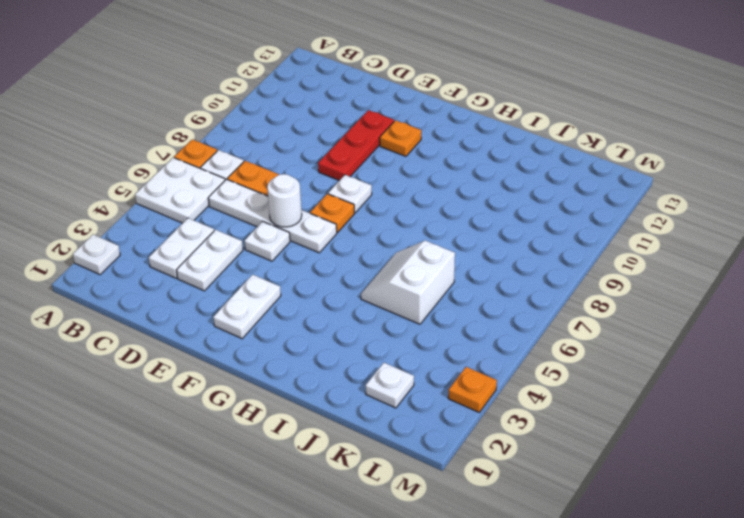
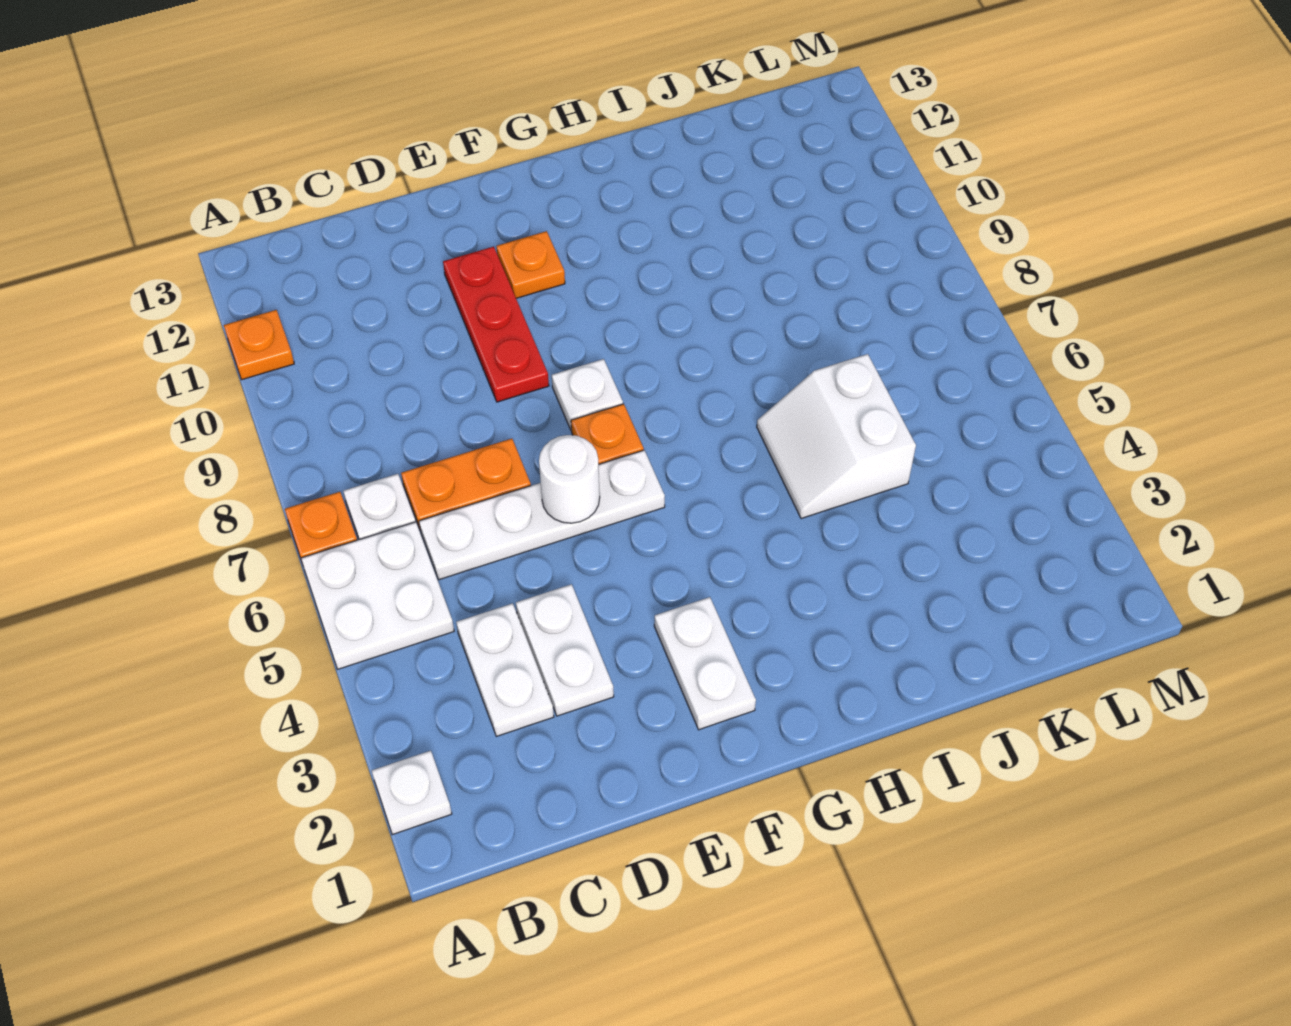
white 1x1 plate [244,221,290,261] -> none
white 1x1 plate [365,363,414,408] -> none
orange 1x1 plate [448,367,497,412] -> orange 1x1 plate moved to [224,310,294,380]

